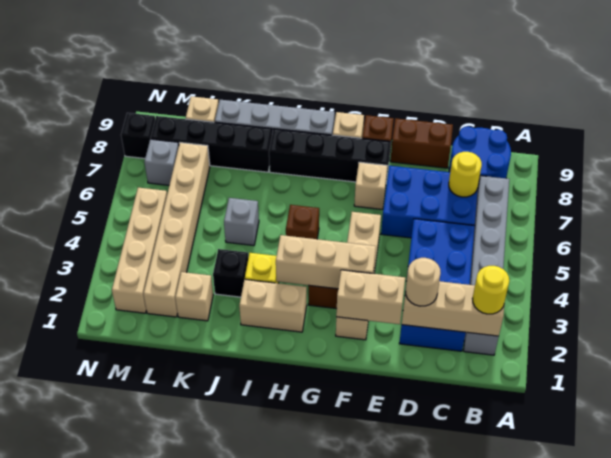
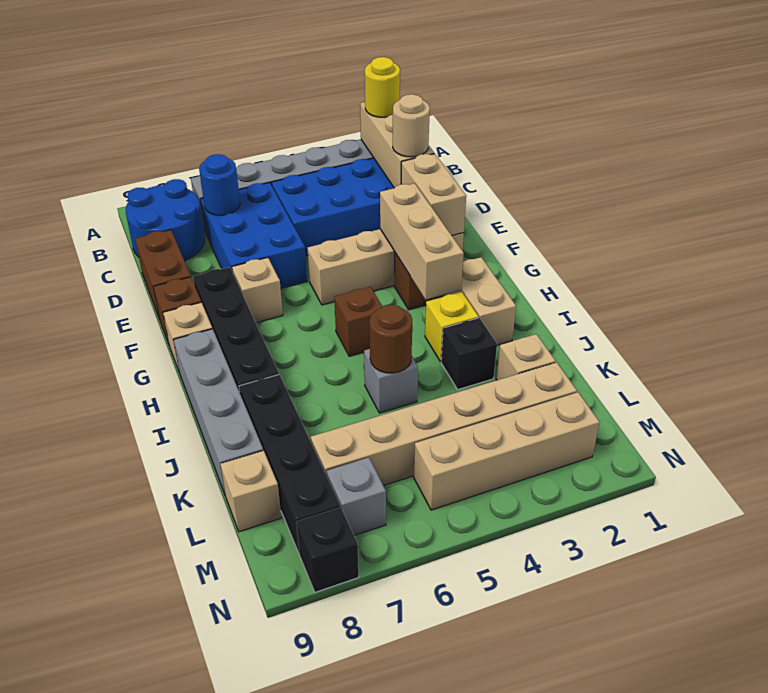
yellow 1x1 round brick [449,152,482,197] -> blue 1x1 round brick [199,154,240,215]
none -> brown 1x1 round brick [370,305,412,373]

